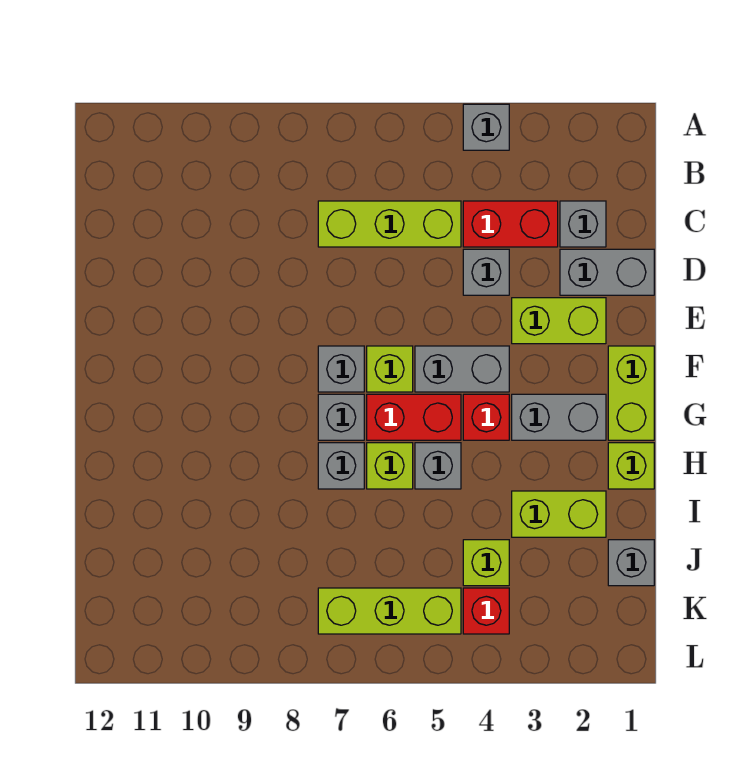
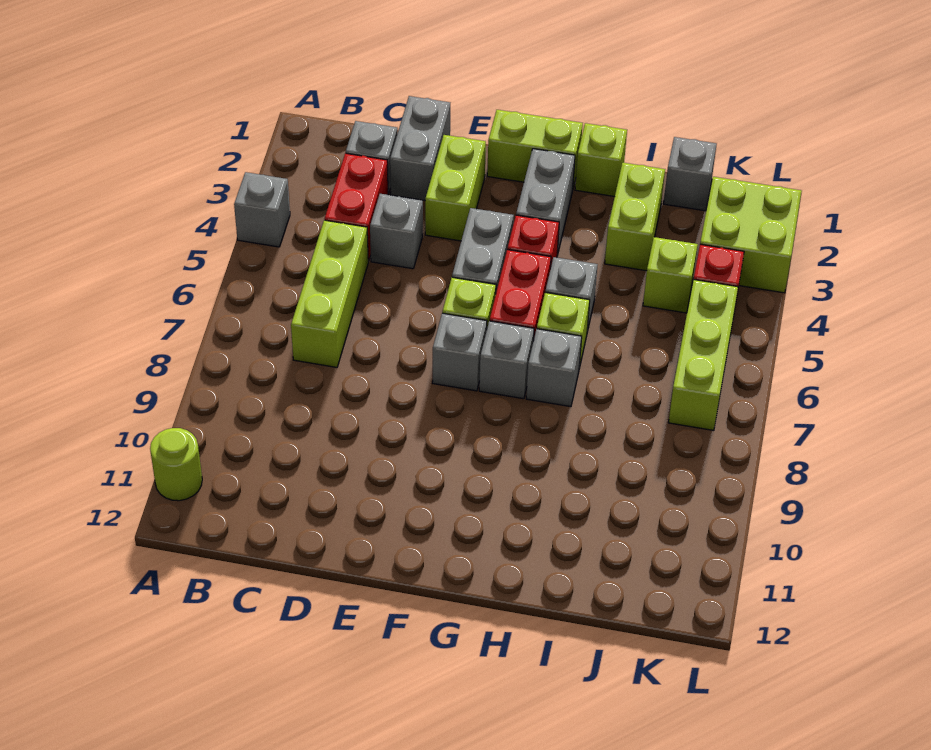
none -> lime 1x1 round brick [150,428,202,501]
none -> lime 2x2 brick [700,177,802,293]

